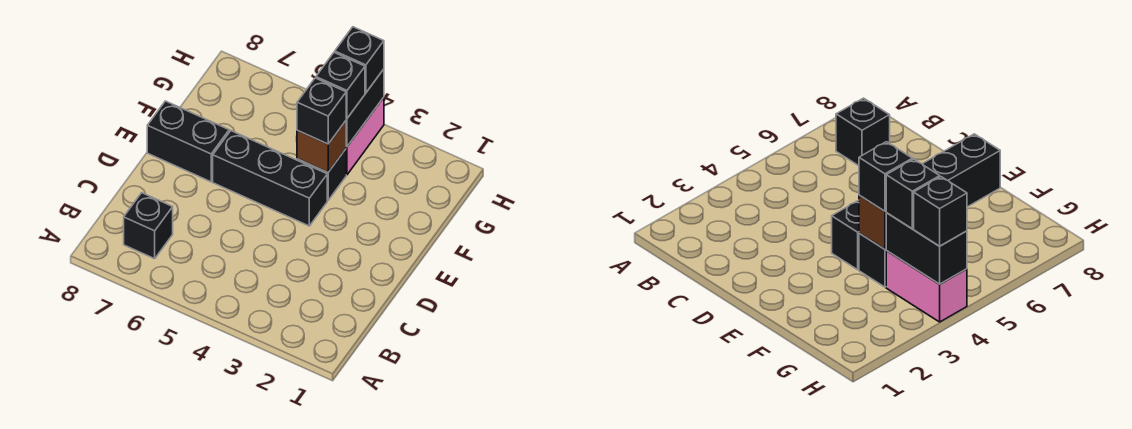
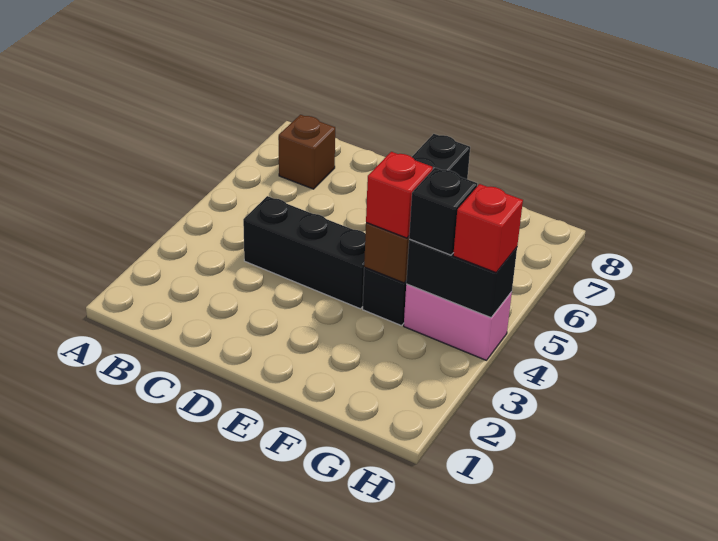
black 1x1 brick [124,193,173,259] -> brown 1x1 brick [279,115,335,189]
black 1x3 brick [213,131,327,226] -> black 1x3 brick turned to [243,196,365,309]
black 1x1 brick [297,78,347,144] -> red 1x1 brick [366,152,433,238]
black 1x1 brick [335,27,384,93] -> red 1x1 brick [453,184,523,273]

